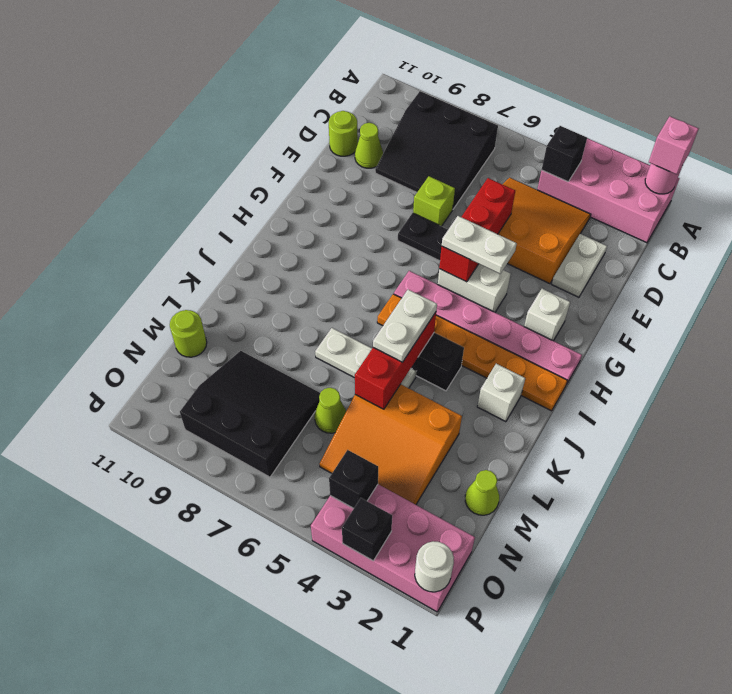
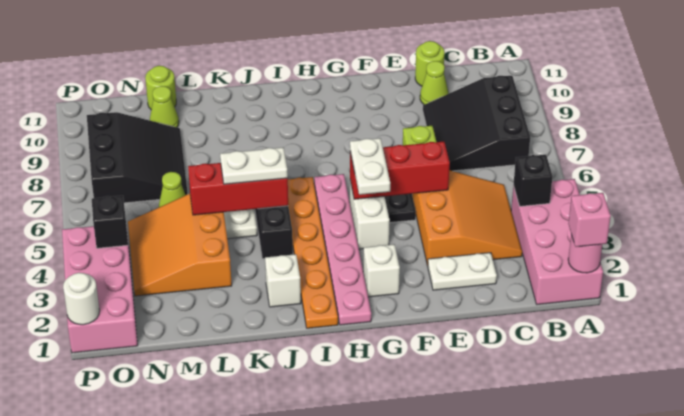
lime 1x1 cone [465,470,499,515] -> lime 1x1 cone moved to [150,86,179,127]
black 1x1 brick [342,498,392,561] -> none

